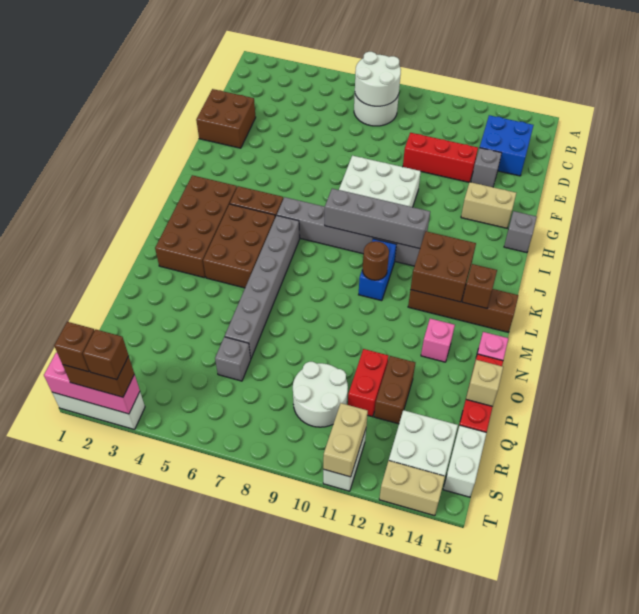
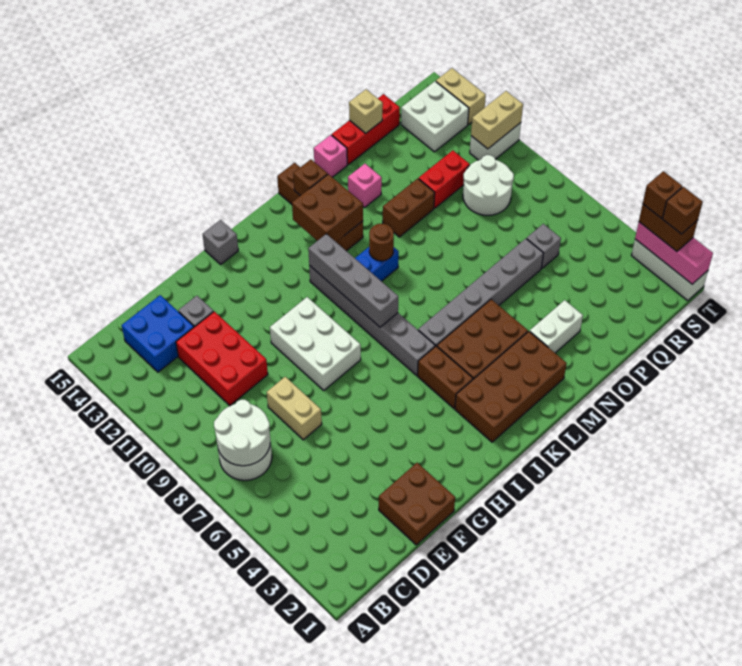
red 1x3 brick [403,133,478,182] -> red 2x3 brick [176,311,268,406]
tan 1x2 brick [461,182,516,228] -> tan 1x2 brick moved to [267,377,322,440]
brown 1x2 brick [374,356,415,424] -> brown 1x2 brick moved to [383,179,435,237]
white 1x2 brick [443,425,486,497] -> white 1x2 brick moved to [530,300,583,353]

